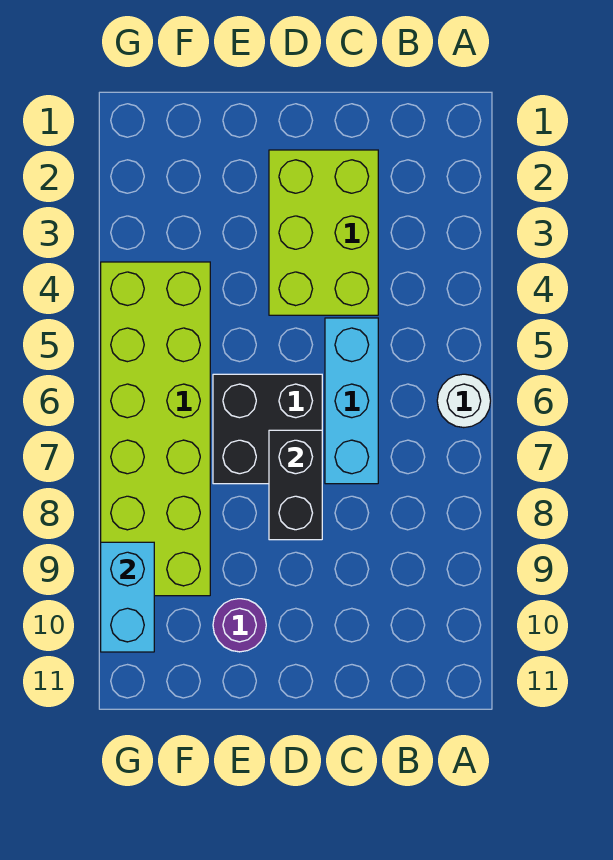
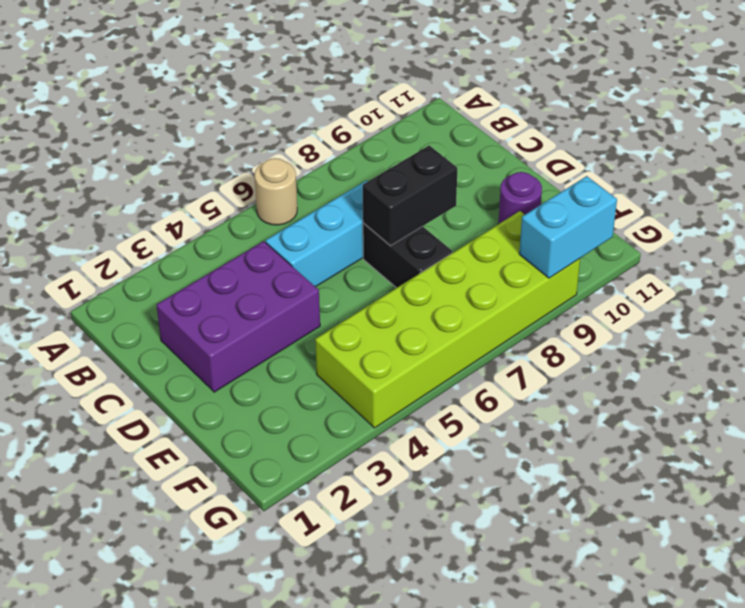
white 1x1 round brick [437,374,491,428] -> tan 1x1 round brick [254,158,297,225]
lime 2x3 brick [269,150,378,315] -> purple 2x3 brick [157,241,320,392]
black 2x2 brick [213,374,322,484] -> black 1x2 brick [363,223,452,288]

